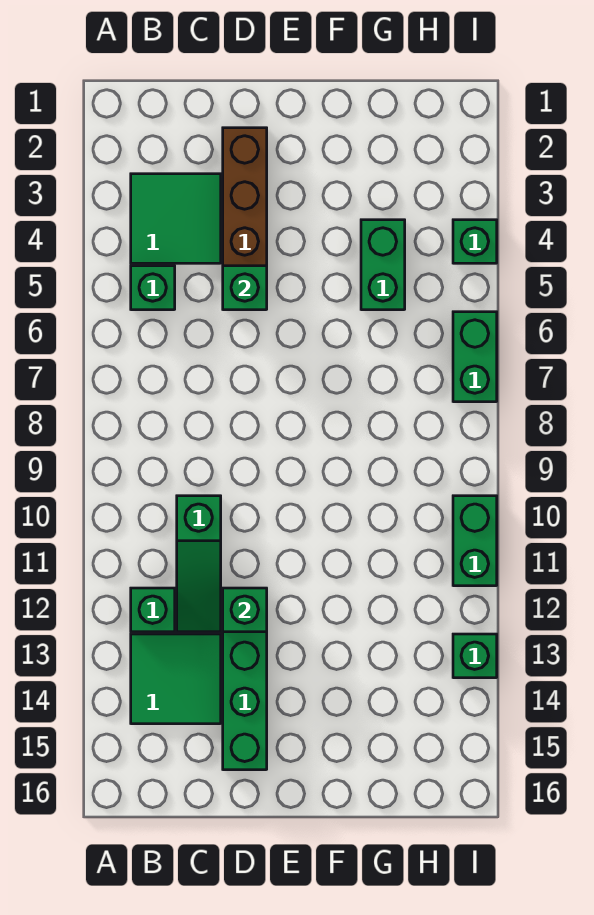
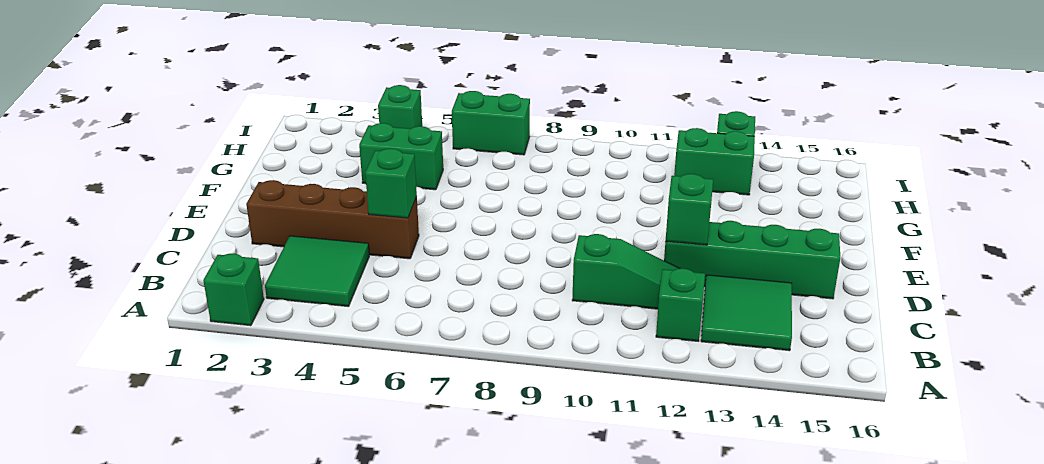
green 1x1 brick [131,266,175,310] -> green 1x1 brick moved to [203,254,264,326]
green 1x2 brick [453,496,497,586] -> green 1x2 brick moved to [674,128,755,195]

